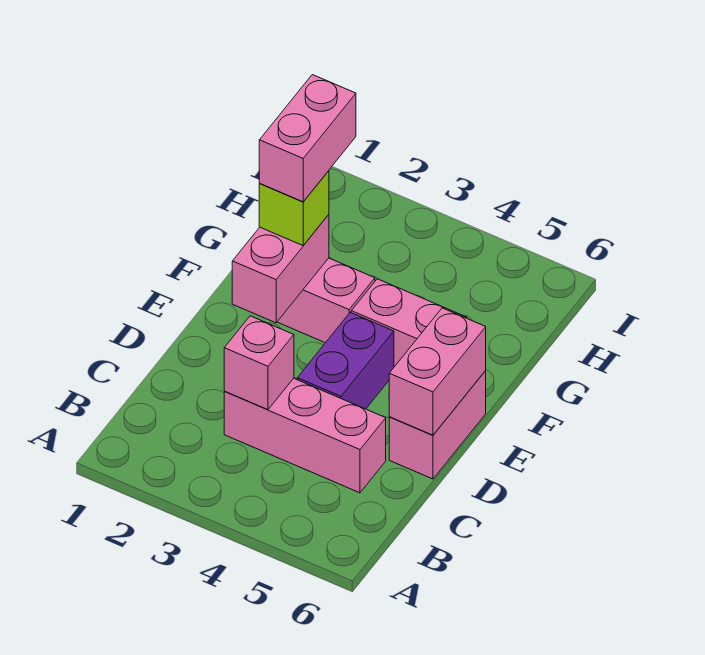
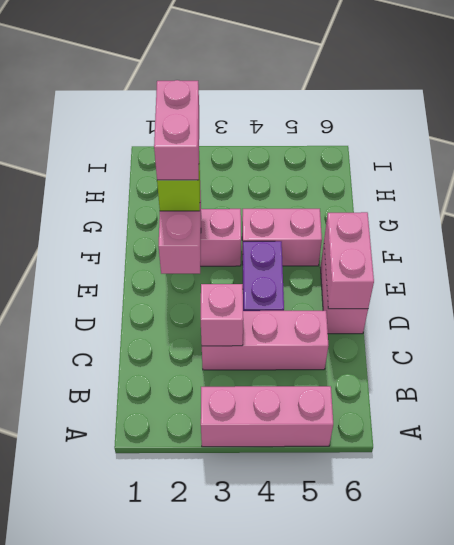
none -> pink 1x3 brick [201,386,333,447]

